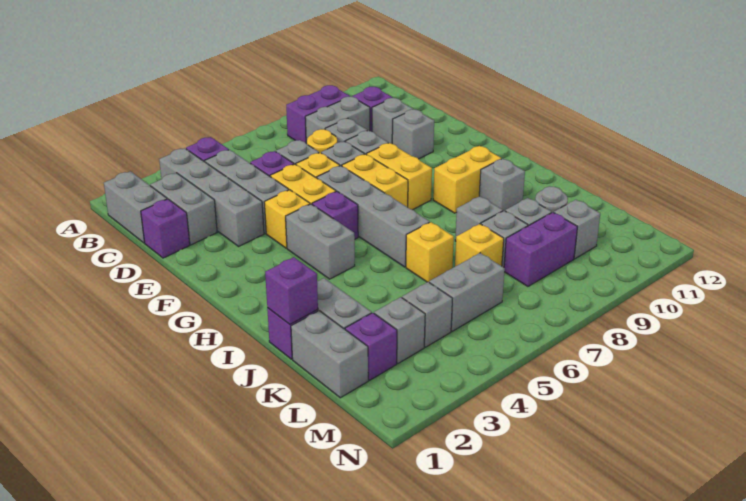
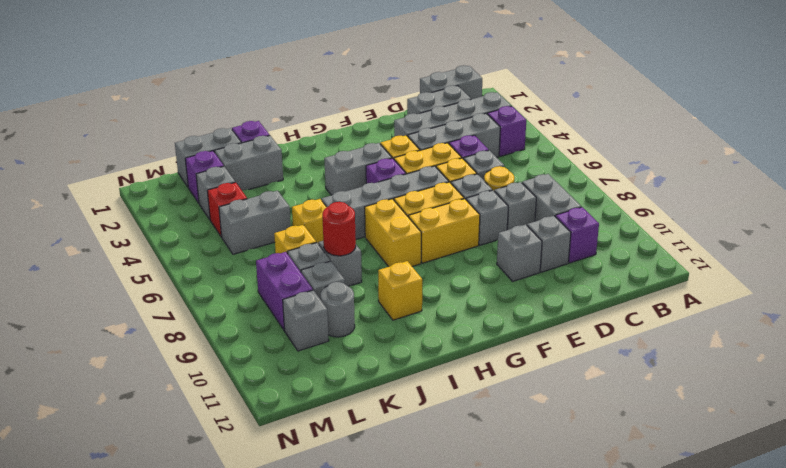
purple 1x2 brick [286,85,350,143] -> none
purple 1x1 brick [141,199,190,258] -> none
yellow 1x2 brick [433,146,501,213] -> yellow 1x2 brick moved to [365,199,421,267]
grey 1x1 brick [479,159,525,211] -> yellow 1x1 brick [378,261,422,320]
purple 1x1 brick [265,257,318,324] -> none
none -> red 1x1 round brick [322,202,356,256]
grey 1x1 brick [402,282,452,347] -> red 1x1 brick [207,182,247,237]
grey 1x2 brick [429,253,505,331] -> grey 1x2 brick turned to [219,191,291,254]

